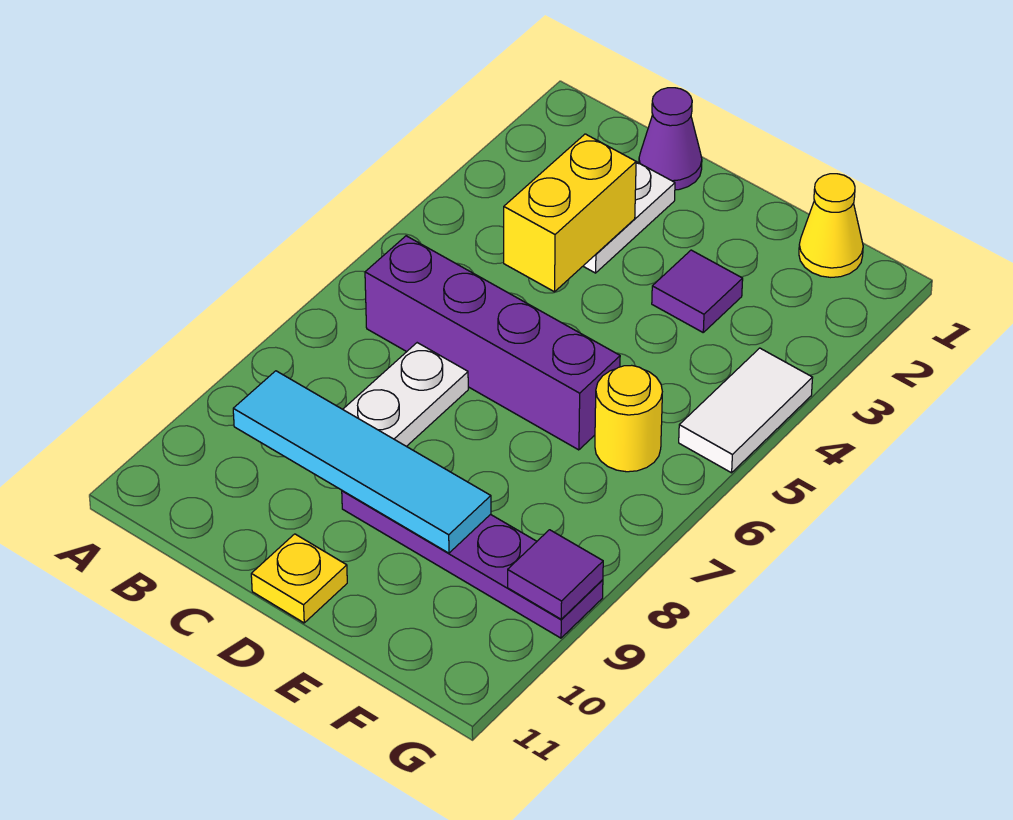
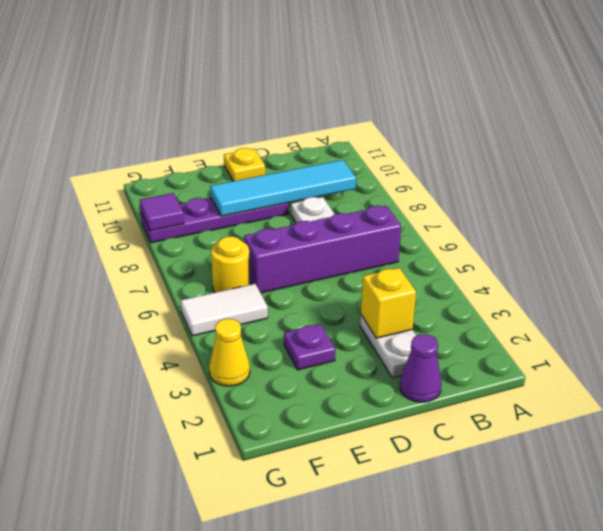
yellow 1x2 brick [504,134,636,292] -> yellow 1x1 brick [361,268,416,338]
purple 1x1 tile [652,250,743,332] -> purple 1x1 plate [284,324,335,370]
yellow 1x1 cone [799,174,863,277] -> yellow 1x1 cone moved to [209,319,250,386]
white 1x2 tile [679,348,813,473] -> white 1x2 tile turned to [181,284,268,336]

